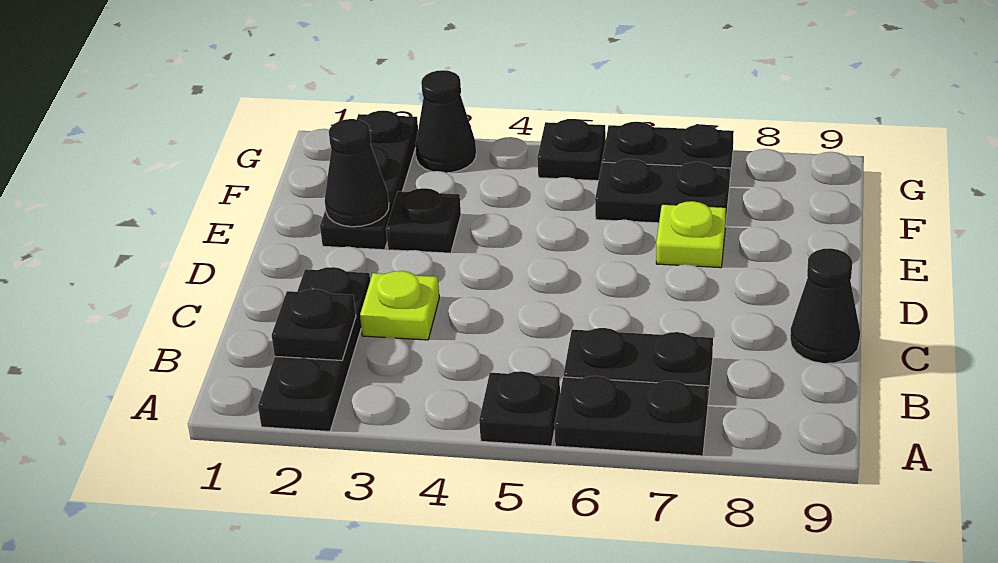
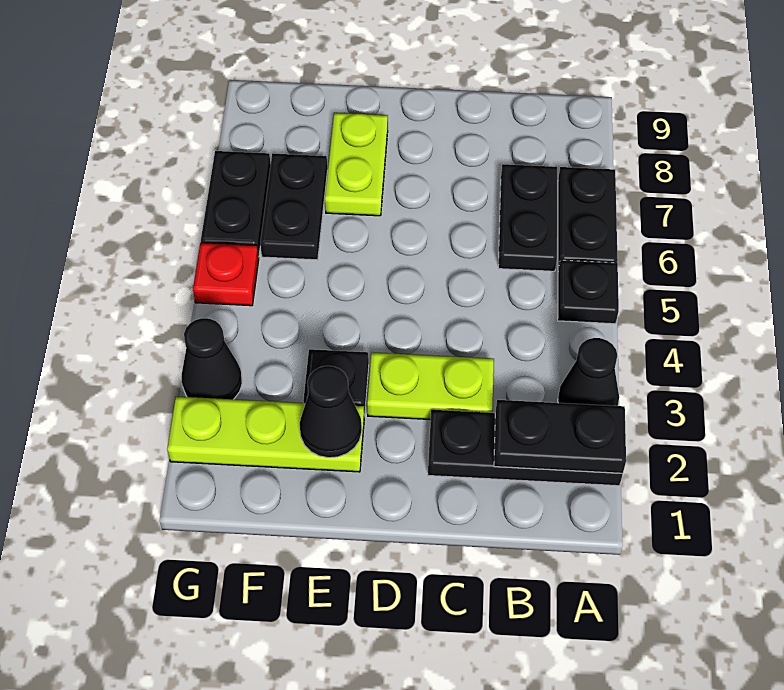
black 1x1 plate [272,289,356,360] -> black 1x2 plate [494,400,626,474]
lime 1x1 plate [360,271,439,340] -> lime 1x2 plate [367,352,494,420]
black 1x1 cone [790,248,860,363] -> black 1x1 cone moved to [558,338,619,406]
black 1x3 plate [320,111,418,250] -> lime 1x3 plate [167,396,364,472]
lime 1x1 plate [656,201,726,268] -> lime 1x2 plate [325,113,388,216]
black 1x1 plate [537,119,606,181] -> red 1x1 plate [193,243,259,306]

